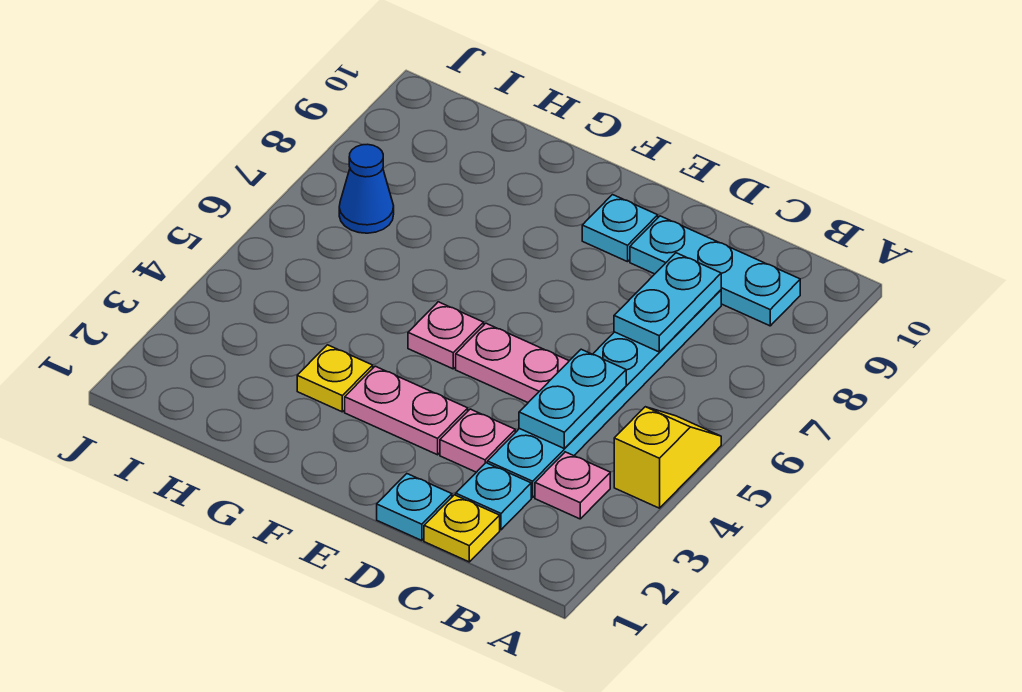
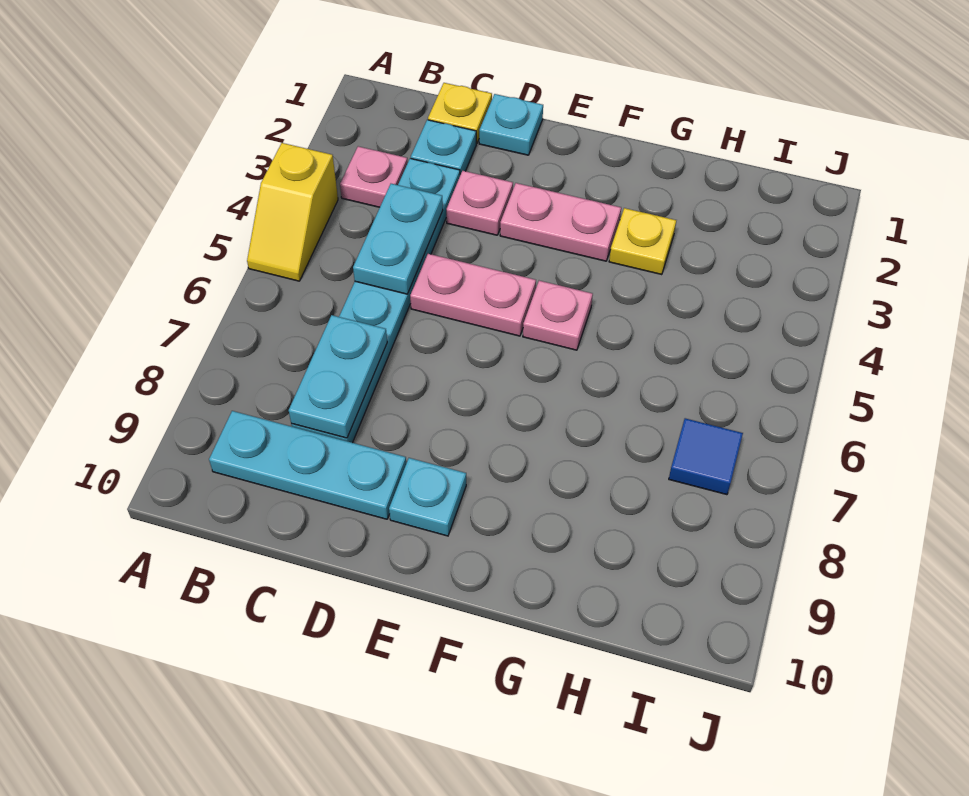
blue 1x1 cone [339,144,394,233] -> blue 1x1 tile [669,418,743,495]

